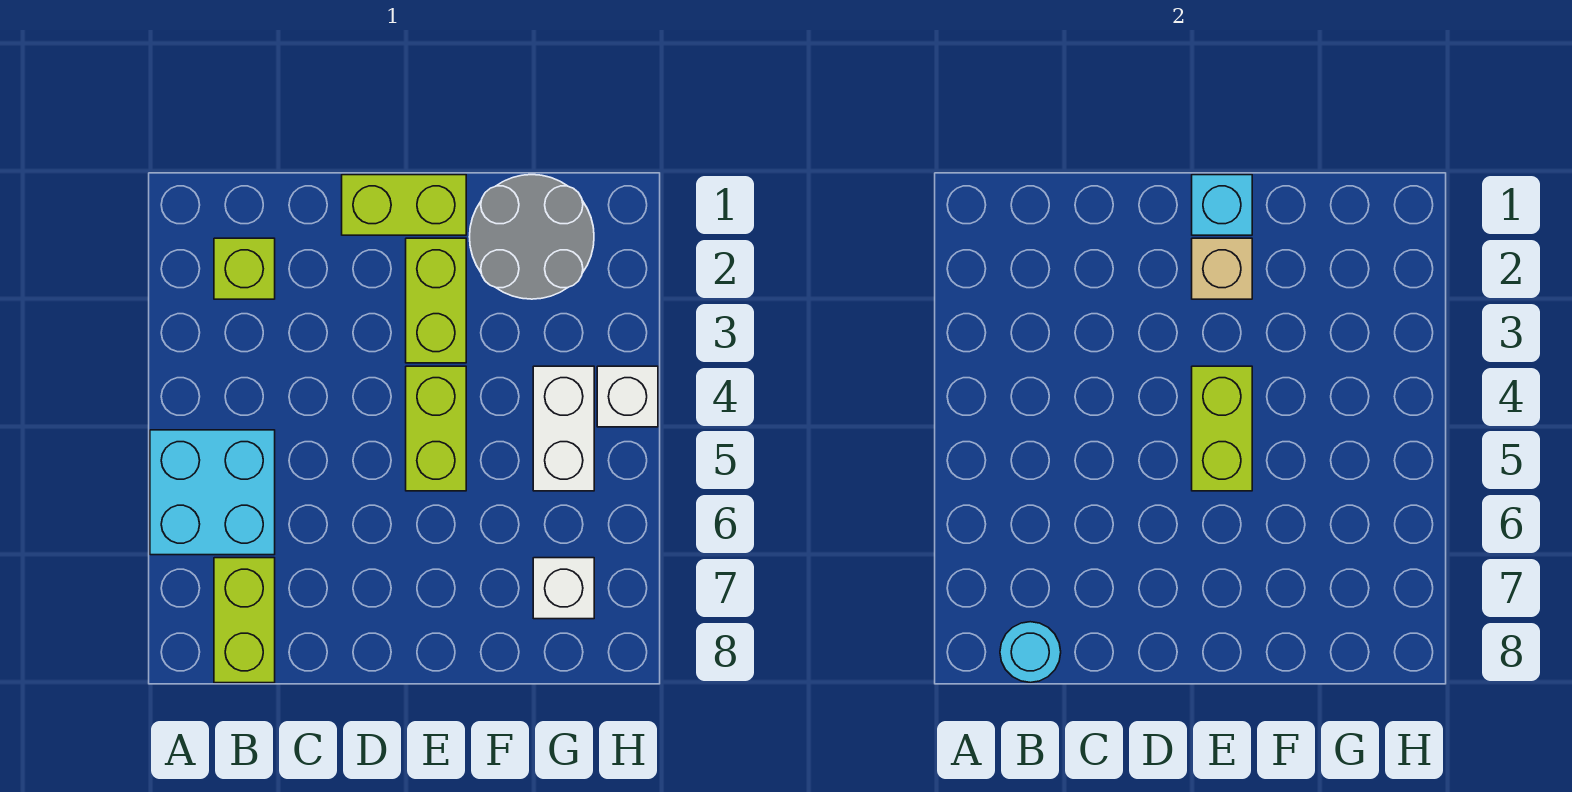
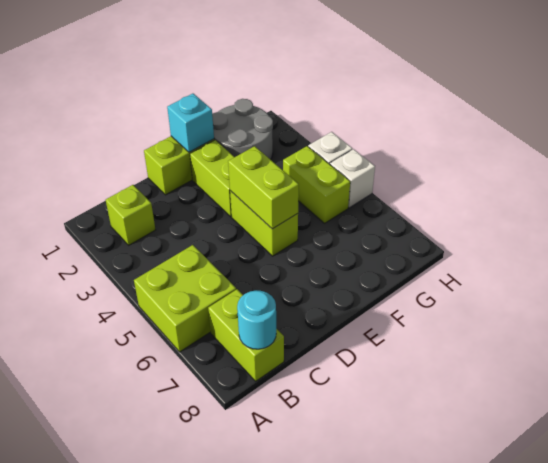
cyan 2x2 brick [150,430,275,555] -> lime 2x2 brick [134,245,236,352]
tan 1x1 brick [1192,238,1252,299] -> none
white 1x2 brick [533,366,594,491] -> lime 1x2 brick [283,146,350,223]
white 1x1 brick [533,558,594,619] -> white 1x1 brick moved to [330,149,375,208]

